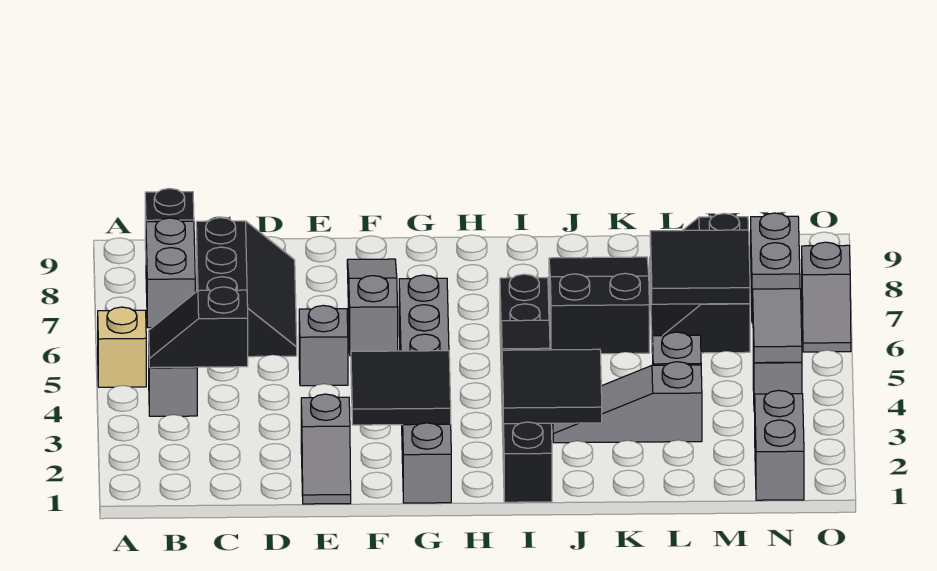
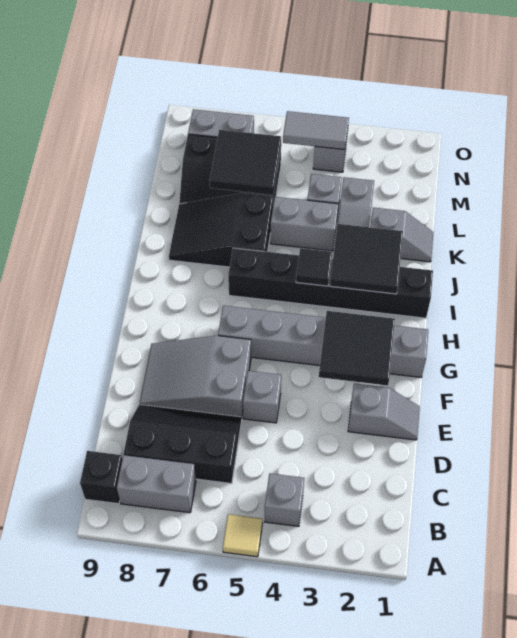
tan 1x1 brick [98,307,146,387] -> tan 1x1 tile [223,514,263,557]
black 1x2 slope [149,287,248,368] -> none
grey 1x3 slope [347,259,398,356] -> grey 2x3 slope [140,336,251,417]
grey 1x2 brick [755,390,804,500] -> grey 1x2 brick moved to [270,197,338,251]
grey 1x2 slope [802,242,851,352] -> grey 1x2 slope moved to [370,208,434,262]

